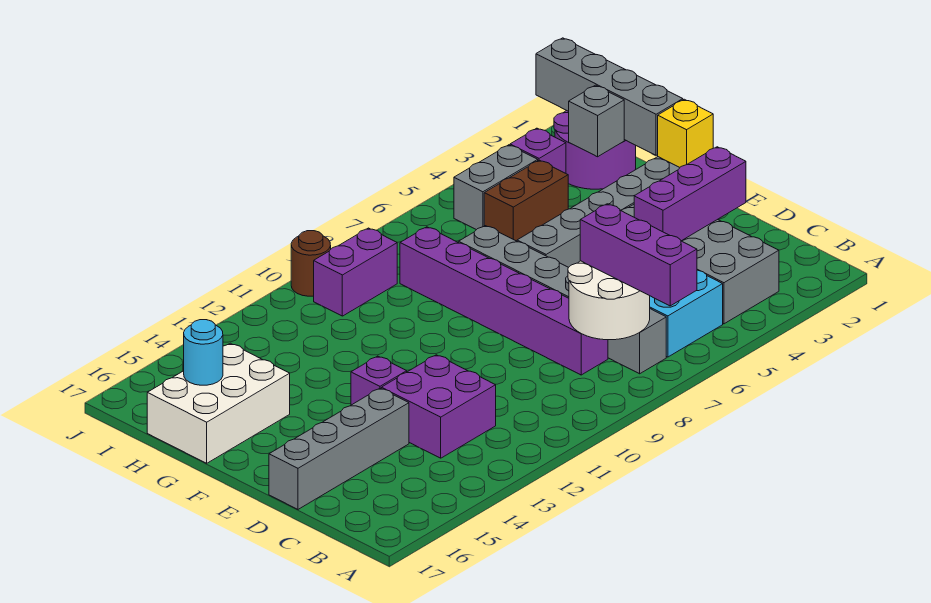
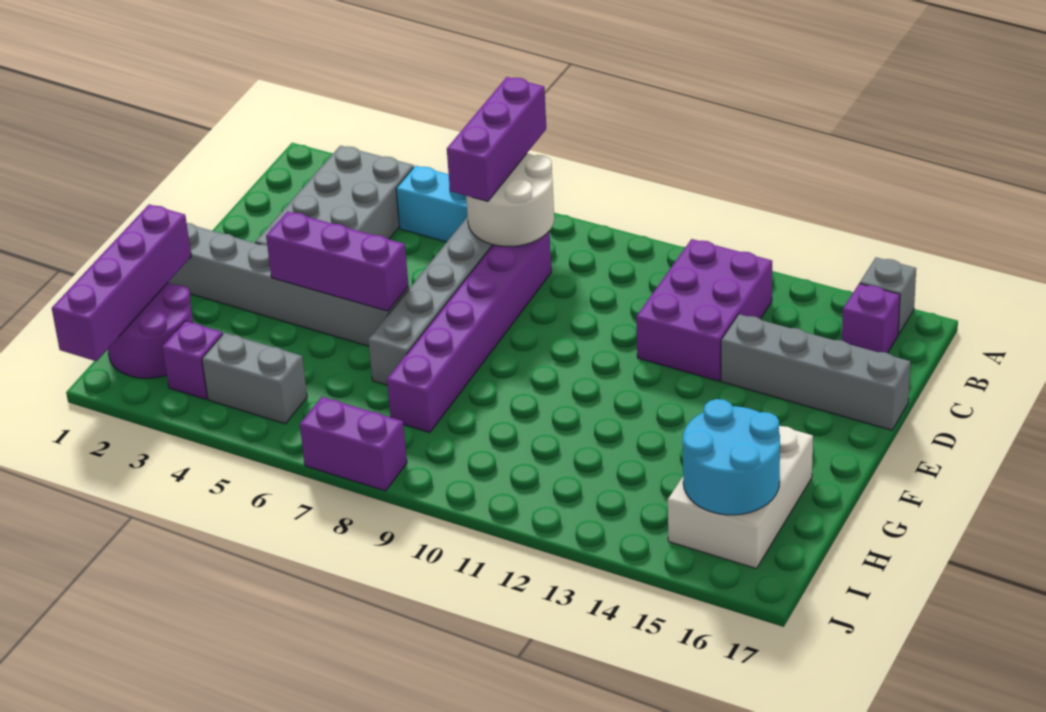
purple 2x2 brick [381,355,496,458] -> purple 2x3 brick [636,239,772,381]
purple 1x3 brick [634,147,746,241] -> purple 1x3 brick moved to [266,211,409,311]
purple 1x1 brick [351,356,407,405] -> purple 1x1 brick moved to [842,283,900,353]
yellow 1x1 brick [658,99,713,167] -> none
grey 1x4 brick [536,38,683,155] -> purple 1x4 brick [52,204,191,361]
white 2x3 brick [147,343,290,463] -> white 2x3 brick turned to [668,426,813,569]
grey 1x1 brick [569,85,624,157] -> grey 1x1 brick moved to [860,257,916,335]
brown 1x2 brick [484,160,568,241] -> none
cyan 1x1 round brick [184,320,223,385] -> cyan 2x2 round brick [683,399,780,515]
purple 1x2 brick [314,228,397,316] -> purple 1x2 brick moved to [300,397,407,491]
brown 1x1 round brick [291,231,331,296] -> none

